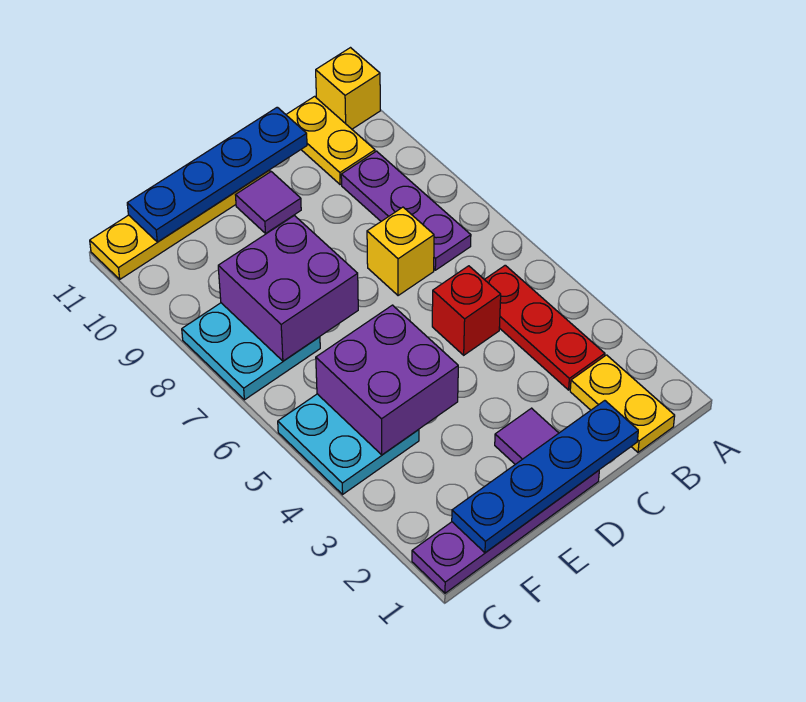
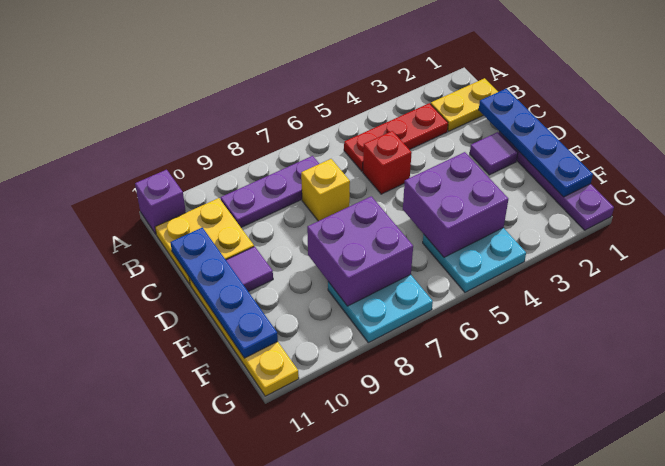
yellow 1x1 brick [316,48,380,129] -> purple 1x1 brick [135,170,186,234]
yellow 1x2 plate [286,96,375,185] -> yellow 2x2 plate [155,198,254,284]

